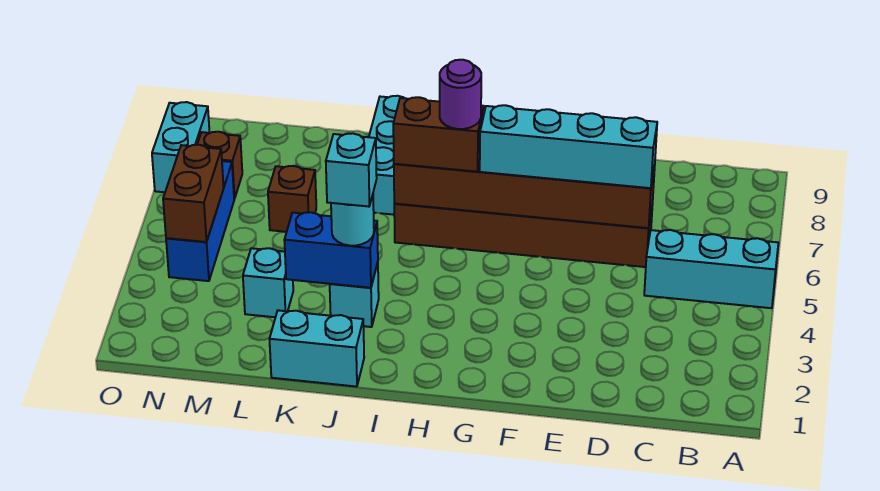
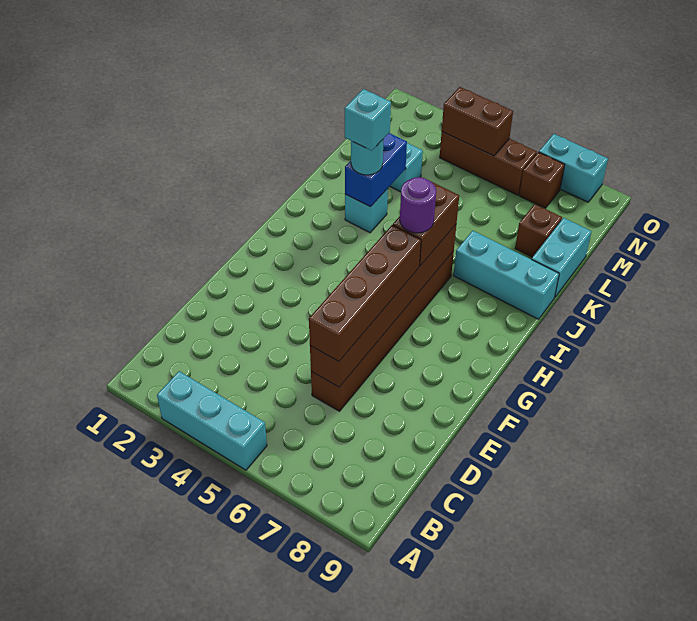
cyan 1x3 brick [644,230,778,308] -> cyan 1x3 brick turned to [157,371,267,470]
cyan 1x4 brick [480,105,657,188] -> brown 1x4 brick [309,225,421,362]
cyan 1x2 brick [270,310,364,387] -> cyan 1x2 brick moved to [532,218,591,297]
brown 1x1 brick [268,166,316,232] -> brown 1x1 brick moved to [515,204,562,257]
blue 1x3 brick [166,161,234,281] -> brown 1x3 brick [440,132,537,195]

